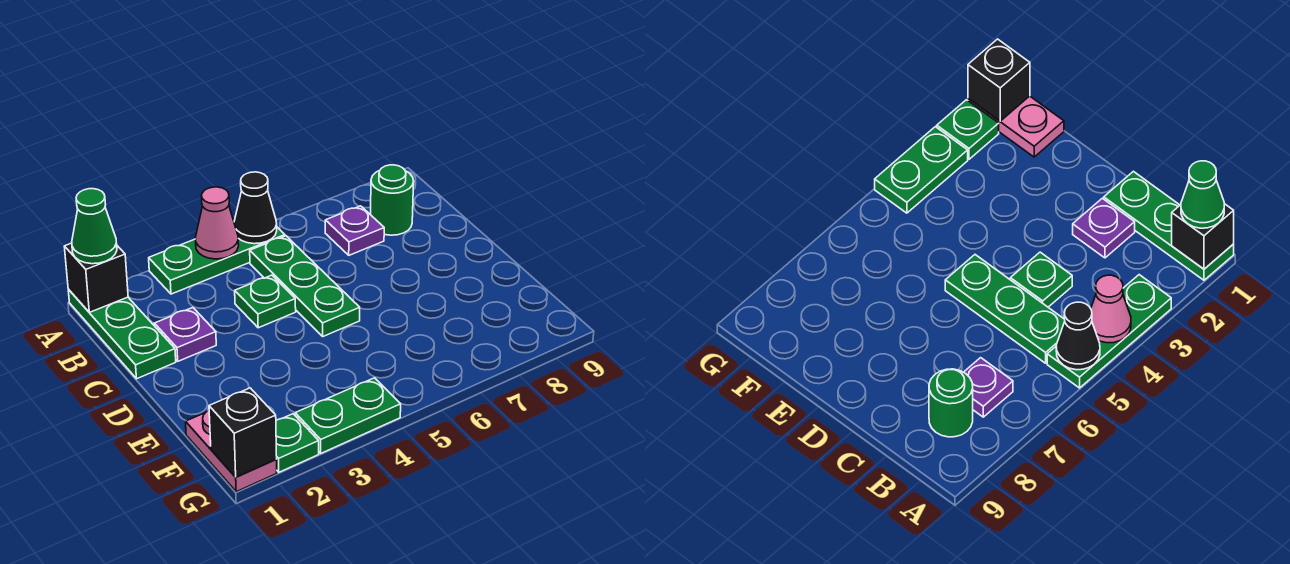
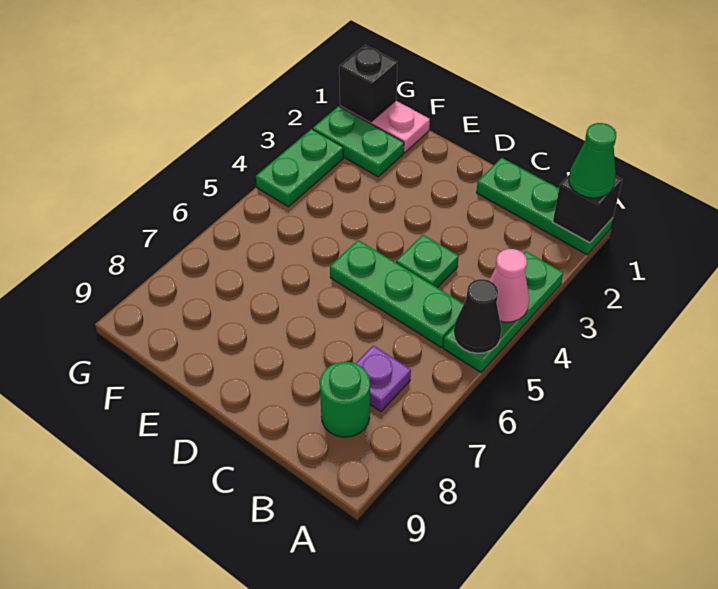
purple 1x1 plate [154,308,216,361] -> none
green 1x1 plate [276,414,319,472] -> green 1x2 plate [313,106,404,177]

